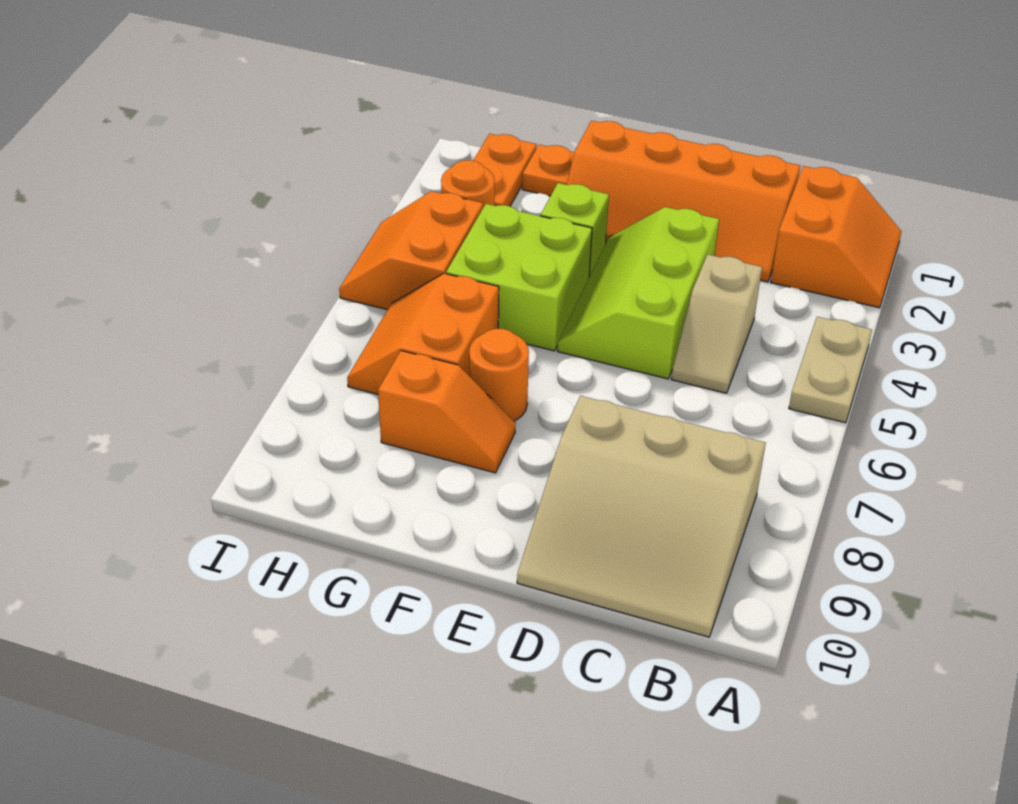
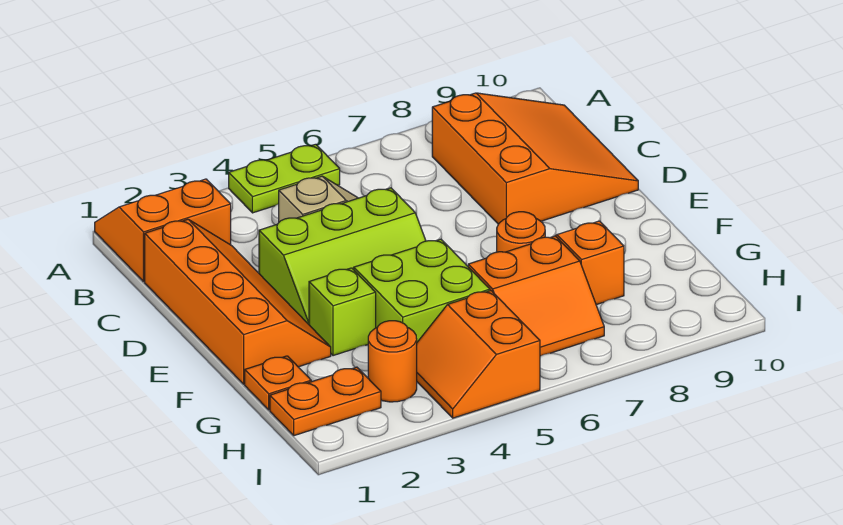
tan 1x2 plate [789,317,872,423] -> lime 1x2 plate [229,144,340,213]
tan 3x3 slope [517,396,766,637] -> orange 3x3 slope [432,93,638,224]
orange 2x2 slope [339,191,483,310] -> orange 2x2 slope turned to [417,291,540,418]

